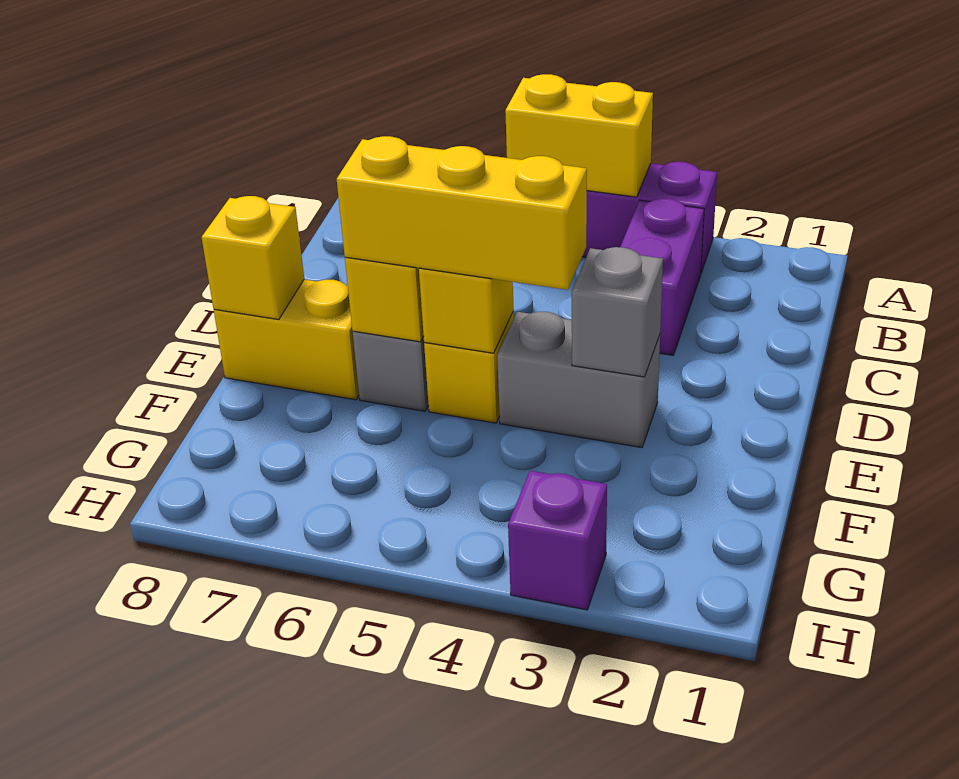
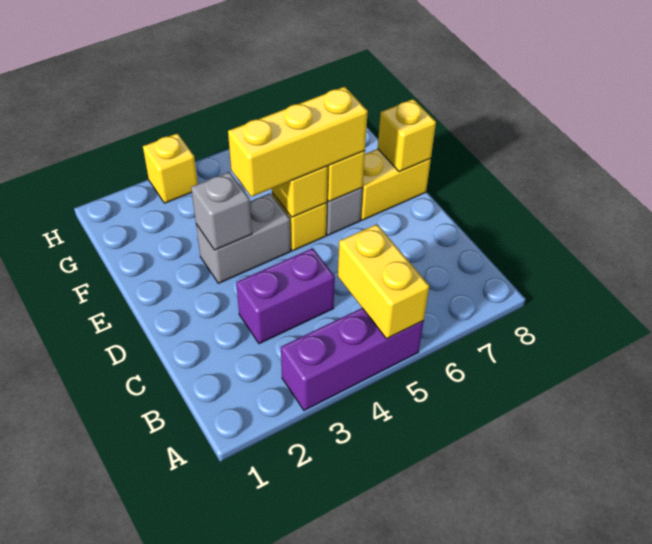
yellow 1x2 brick [505,74,653,197] -> yellow 1x2 brick turned to [338,224,429,339]
purple 1x2 brick [620,198,704,355] -> purple 1x2 brick turned to [236,248,335,344]
purple 1x1 brick [508,471,607,610] -> yellow 1x1 brick [143,133,198,203]

